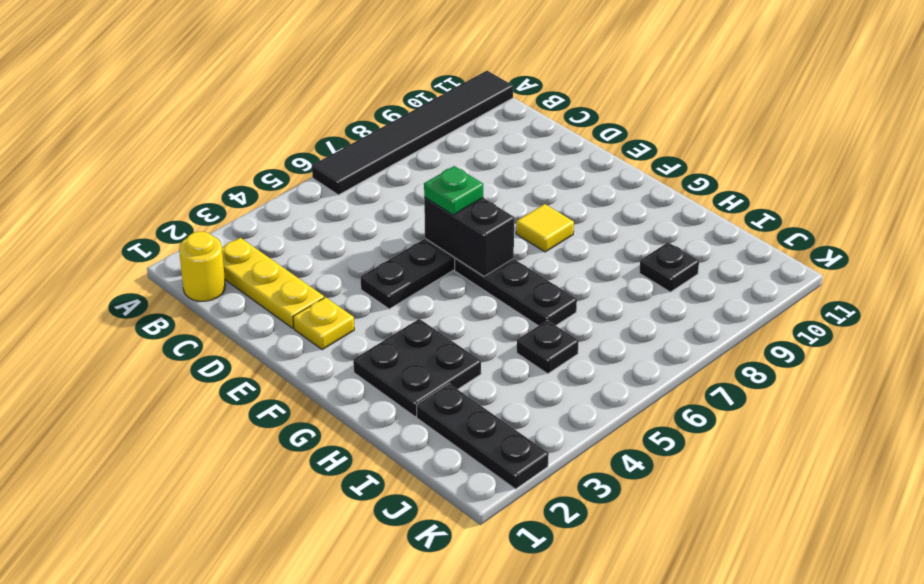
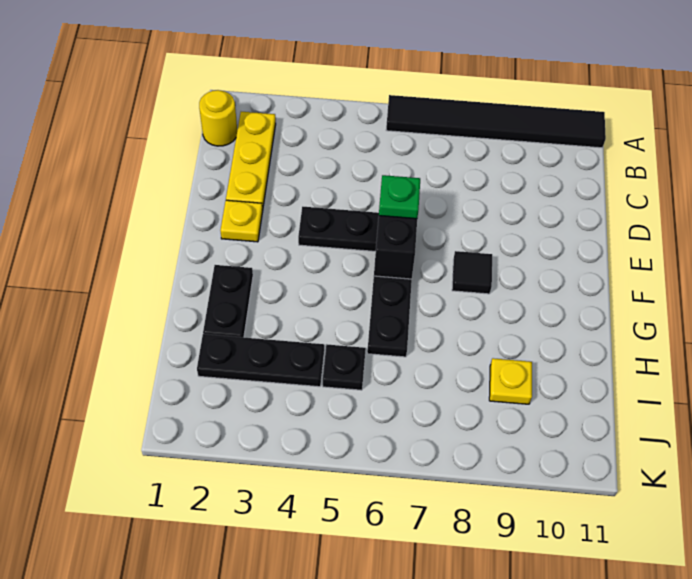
yellow 1x1 tile [516,204,574,252] -> black 1x1 tile [452,251,492,294]
black 2x2 plate [353,319,481,417] -> black 1x2 plate [203,265,253,337]
black 1x3 plate [417,384,549,489] -> black 1x3 plate turned to [197,334,324,387]
black 1x1 plate [639,242,699,292] -> yellow 1x1 plate [489,358,532,404]

